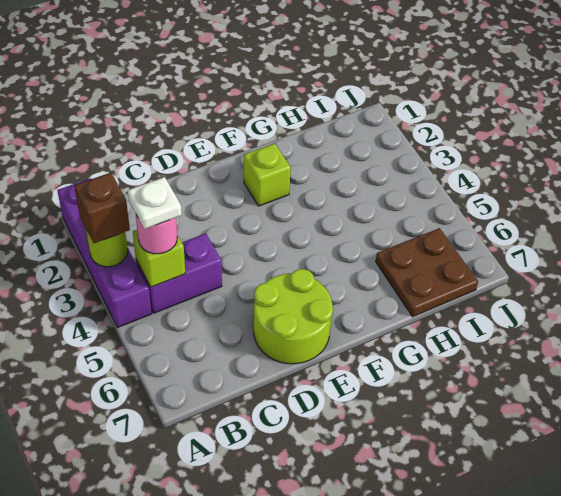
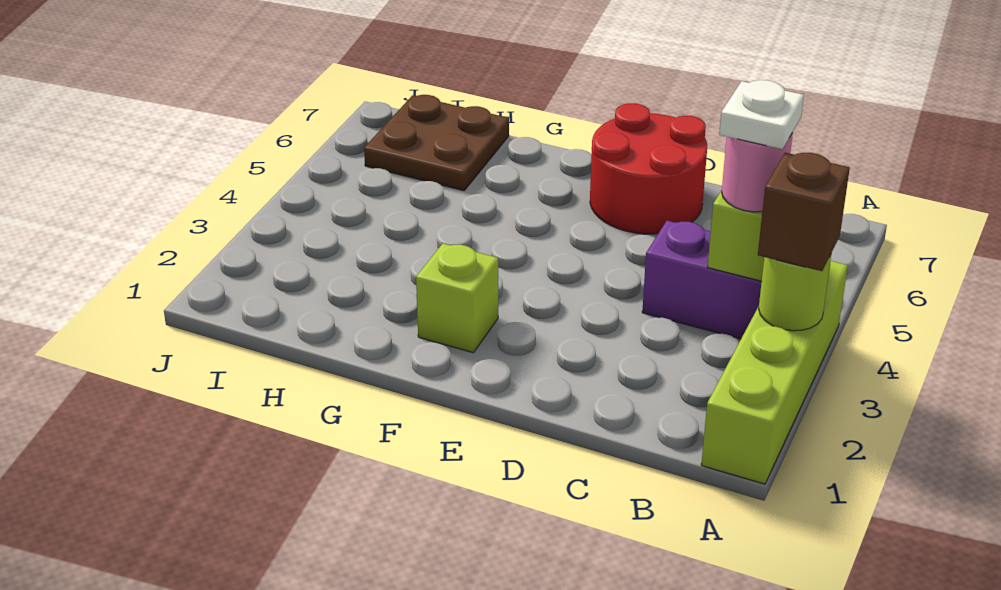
purple 1x4 brick [57,178,152,328] -> lime 1x4 brick [701,261,848,484]
lime 2x2 round brick [254,269,333,364] -> red 2x2 round brick [590,103,707,234]

